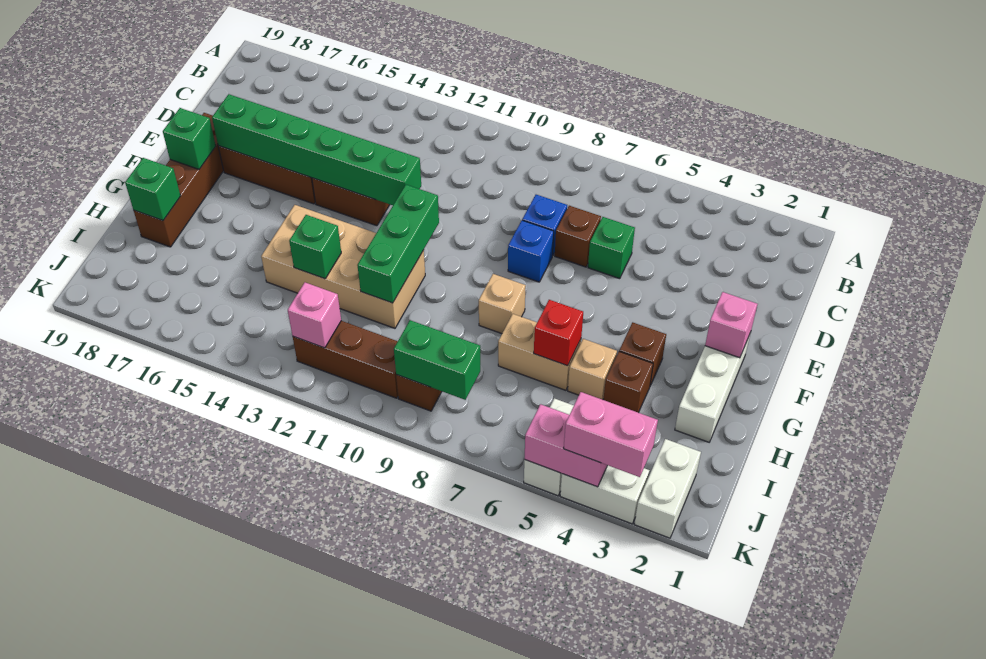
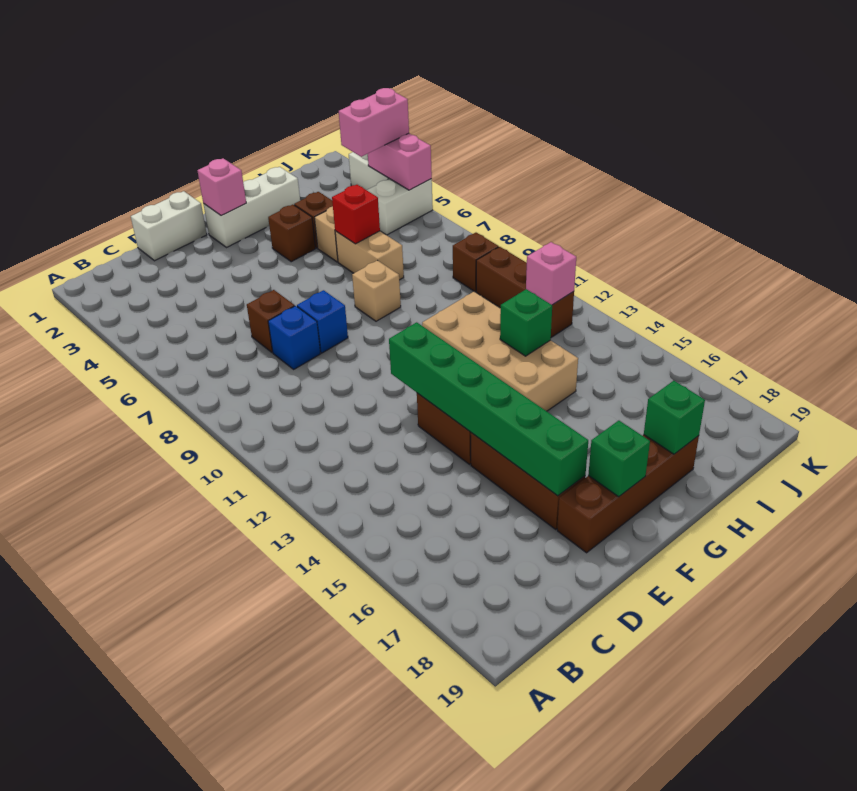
green 1x1 brick [588,217,635,279] -> none
green 1x3 brick [357,185,439,303] -> none
white 1x2 brick [634,439,701,538] -> white 1x2 brick moved to [131,191,207,261]
green 1x2 brick [394,320,480,400] -> none
pink 1x2 brick [564,392,658,477] -> pink 1x2 brick turned to [339,88,409,157]

